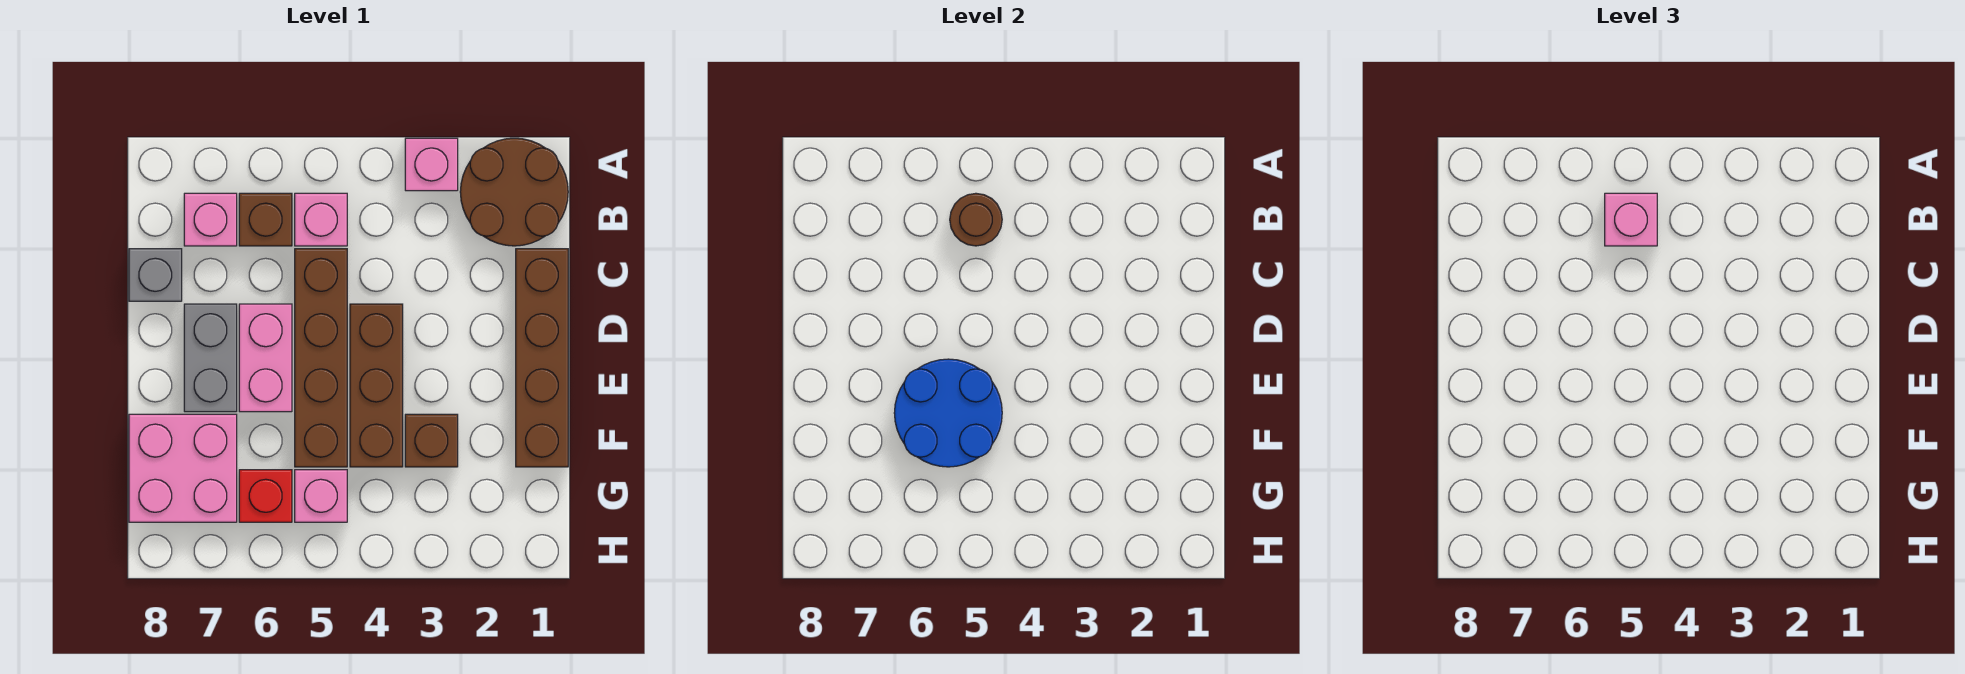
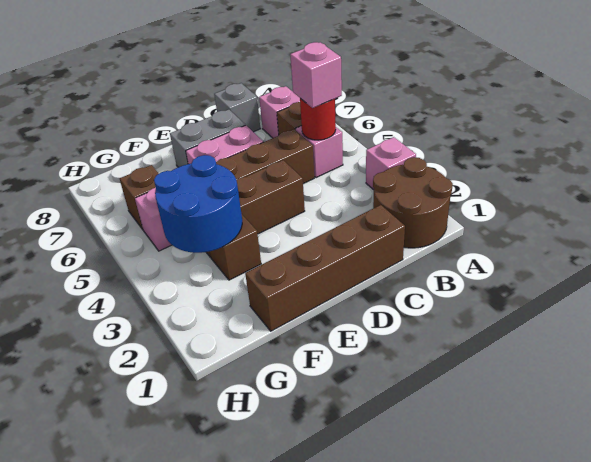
brown 1x1 round brick [950,193,1002,246] -> red 1x1 round brick [300,98,336,140]
blue 2x2 round brick [894,359,1002,467] -> blue 2x2 round brick moved to [154,155,242,253]
pink 2x2 brick [129,414,237,522] -> none
red 1x1 brick [239,470,292,522] -> brown 1x1 brick [120,165,159,229]

